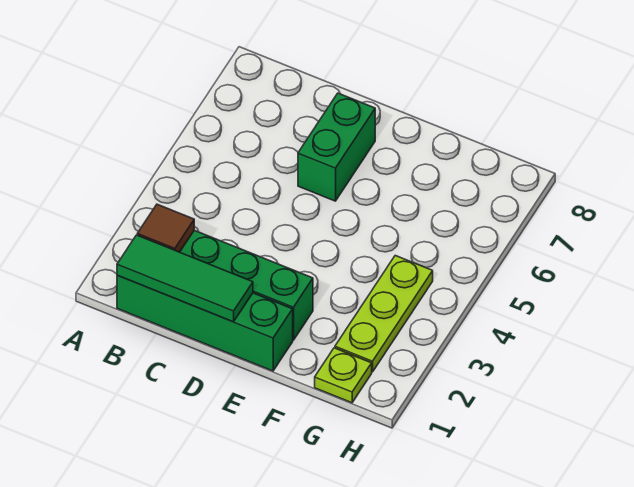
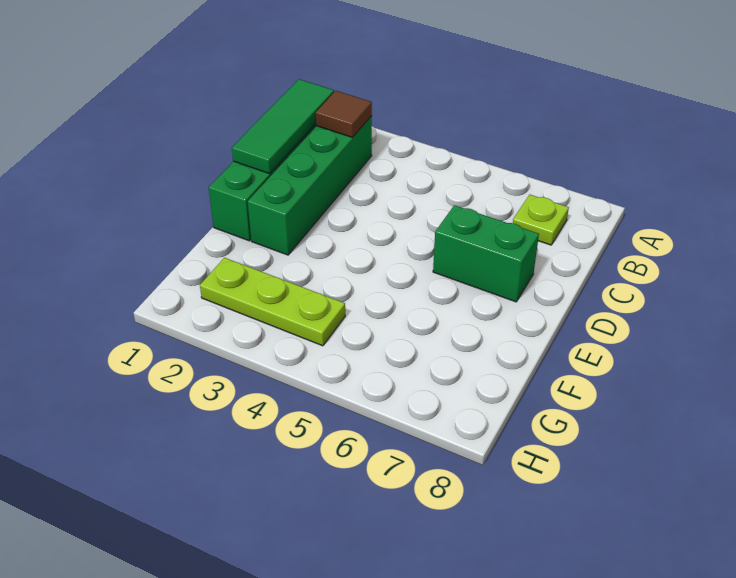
lime 1x1 plate [315,348,372,403] -> lime 1x1 plate moved to [513,195,569,245]

